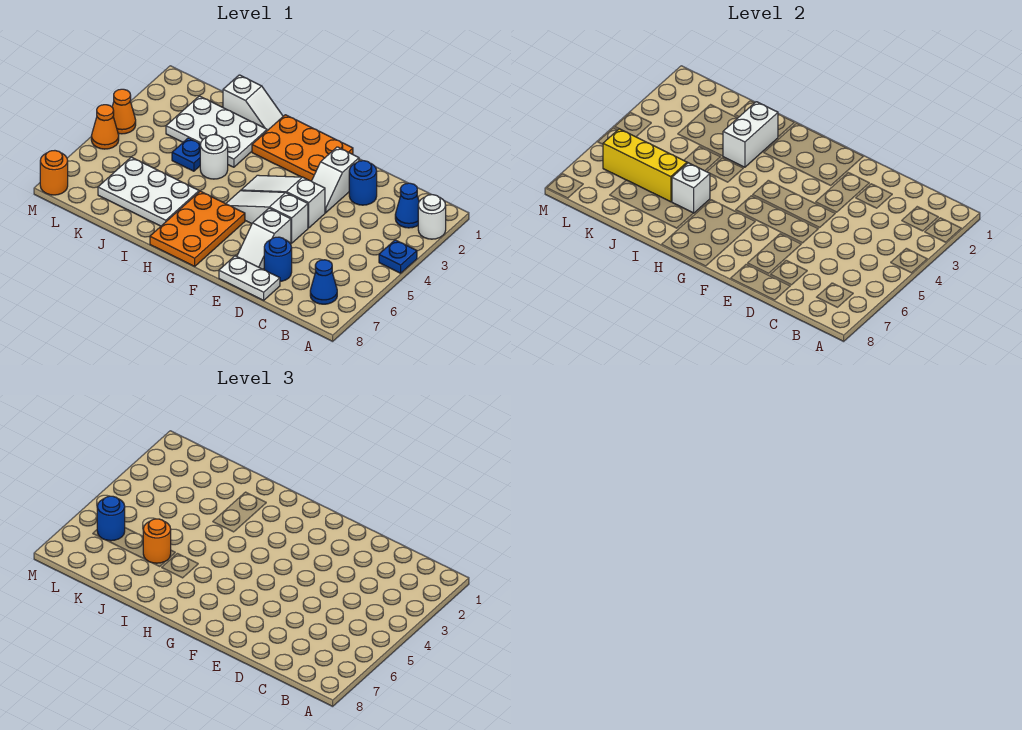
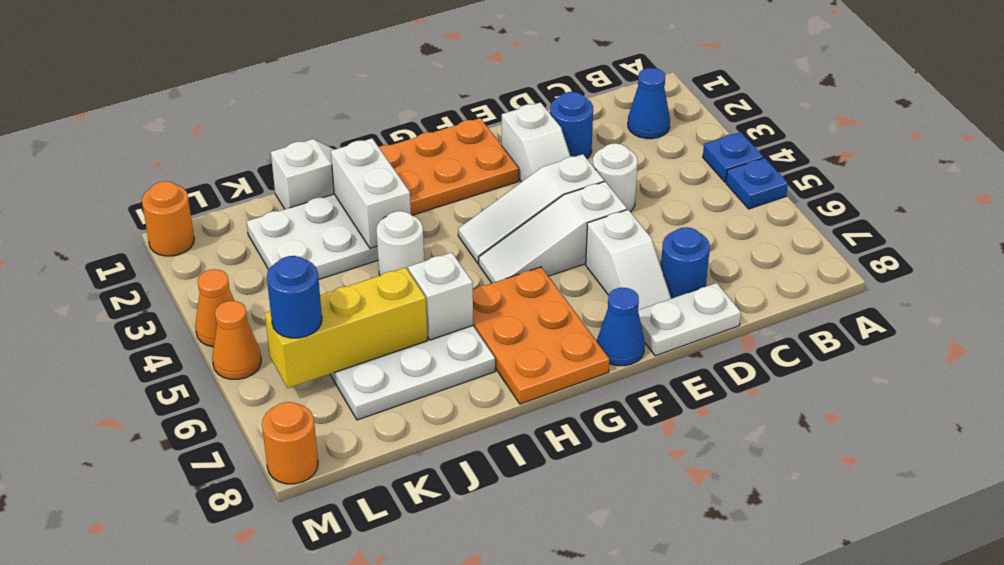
white 1x1 round brick [418,195,446,239] -> white 1x1 round brick moved to [593,143,638,212]
blue 1x1 cone [310,260,337,304] -> blue 1x1 cone moved to [597,288,645,366]
blue 1x1 plate [172,138,200,171] -> blue 1x1 plate moved to [726,158,788,209]
orange 1x1 round brick [143,519,171,563] -> orange 1x1 round brick moved to [142,181,194,256]

